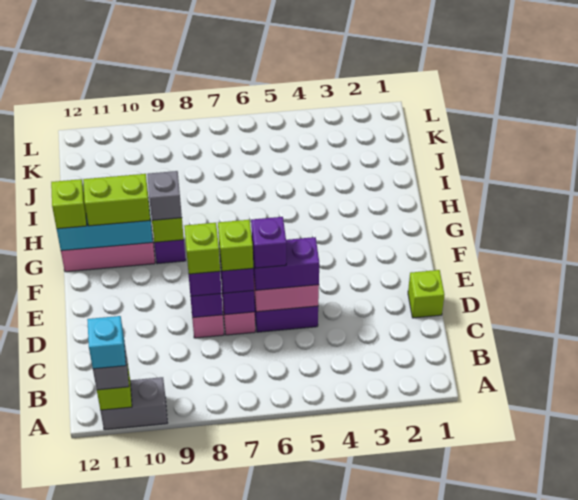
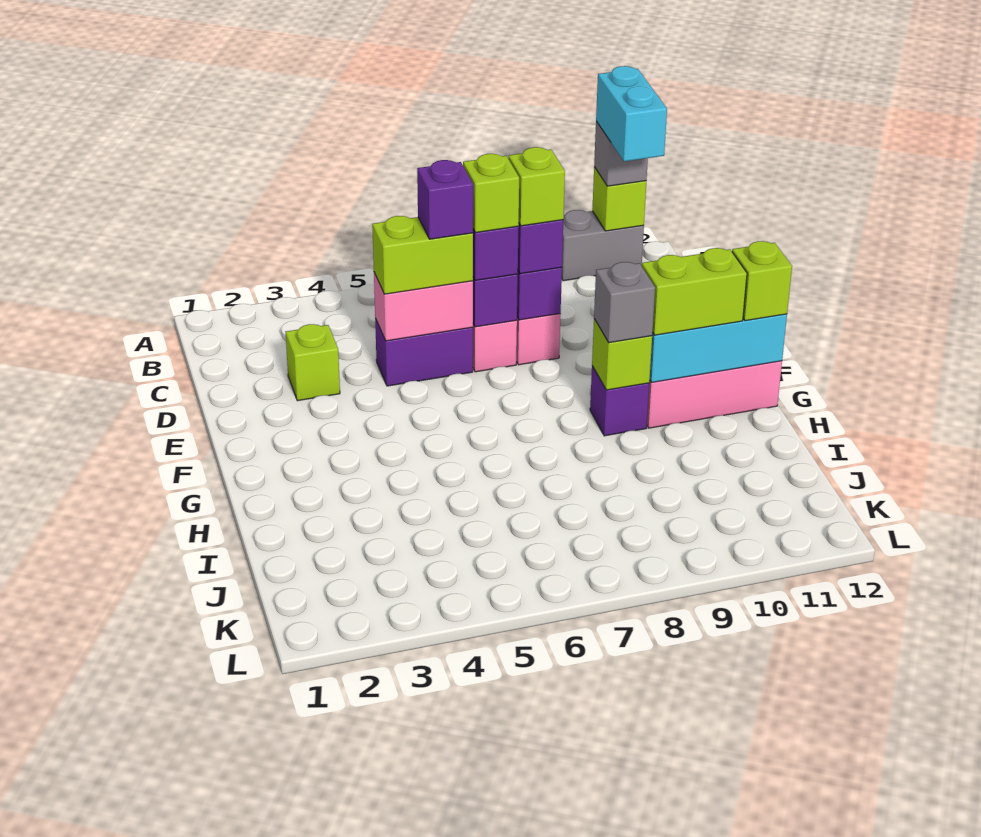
cyan 1x1 brick [87,316,126,369] -> cyan 1x2 brick [596,66,667,161]
lime 1x1 brick [408,270,444,318] -> lime 1x1 brick moved to [286,324,340,401]
purple 1x2 brick [253,237,319,290] -> lime 1x2 brick [372,216,473,294]

